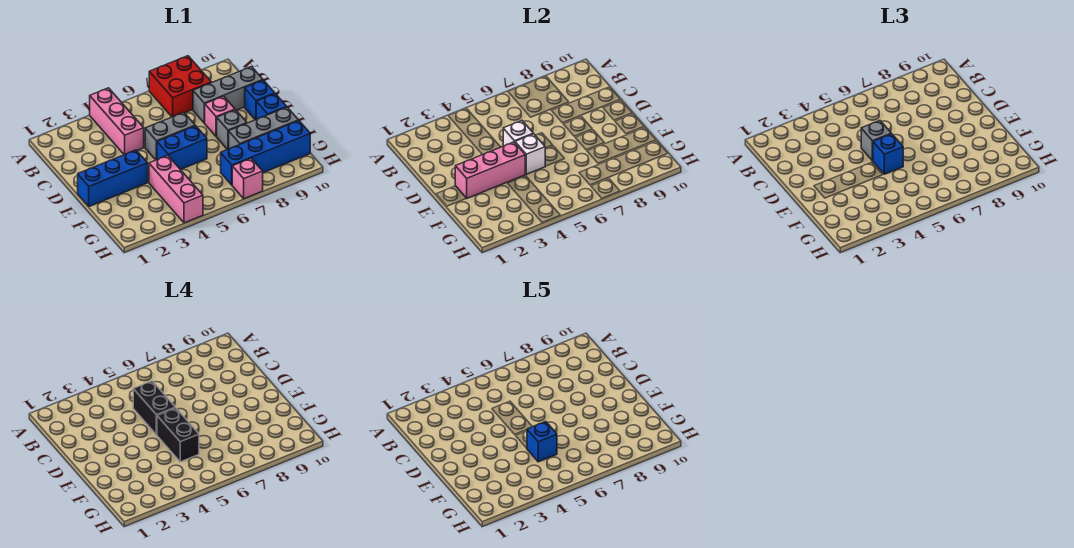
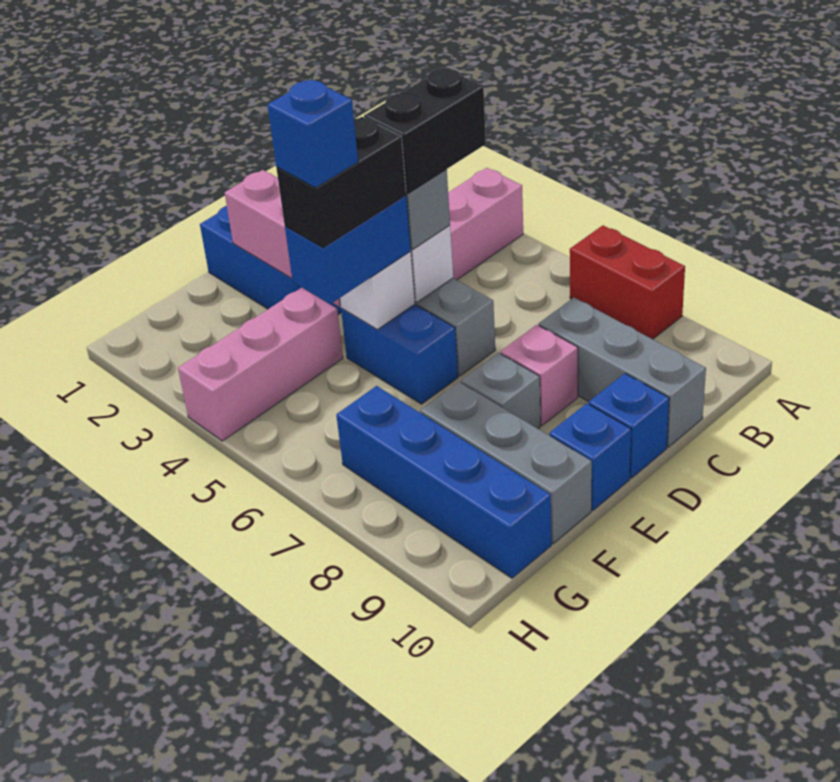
red 2x2 brick [149,56,211,117] -> red 1x2 brick [570,225,685,339]
blue 1x1 brick [873,134,903,174] -> blue 1x2 brick [285,195,411,304]
pink 1x1 brick [232,158,263,199] -> none

